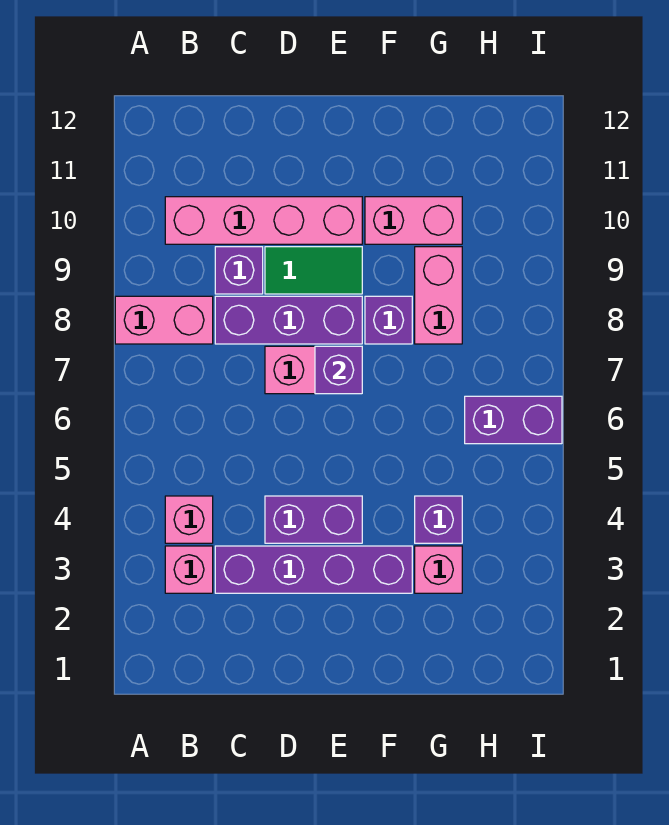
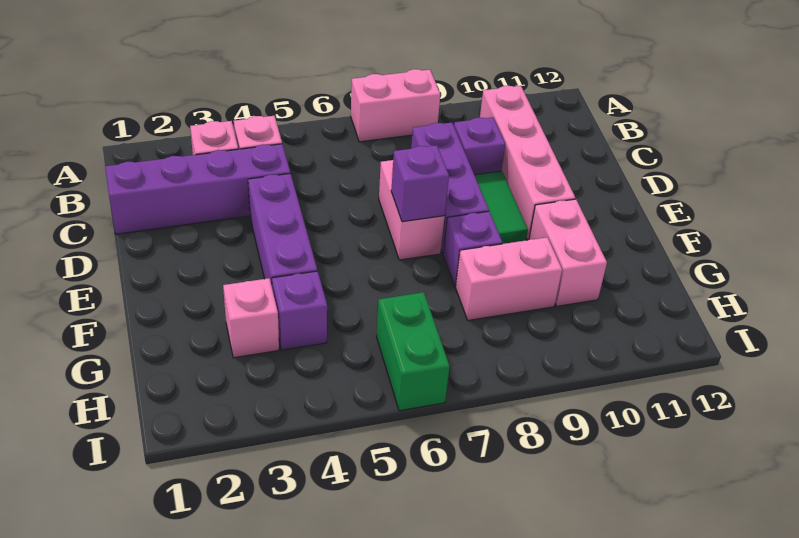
pink 1x2 brick [115,296,213,344] -> pink 1x2 brick turned to [351,69,441,142]
purple 1x4 brick [215,546,412,593] -> purple 1x4 brick turned to [105,144,290,234]
purple 1x2 brick [265,496,362,543] -> purple 1x3 brick [248,173,317,286]
purple 1x2 brick [465,396,562,444] -> green 1x2 brick [376,292,450,411]

